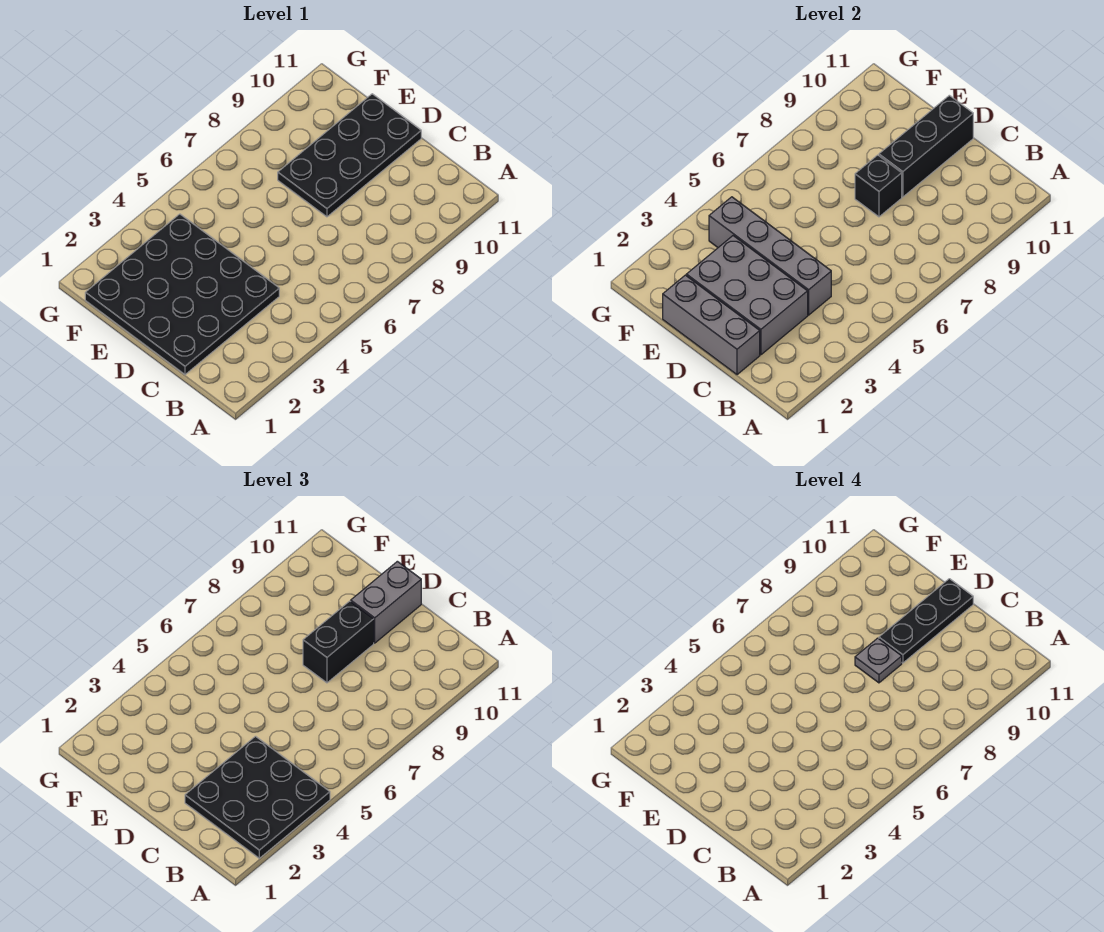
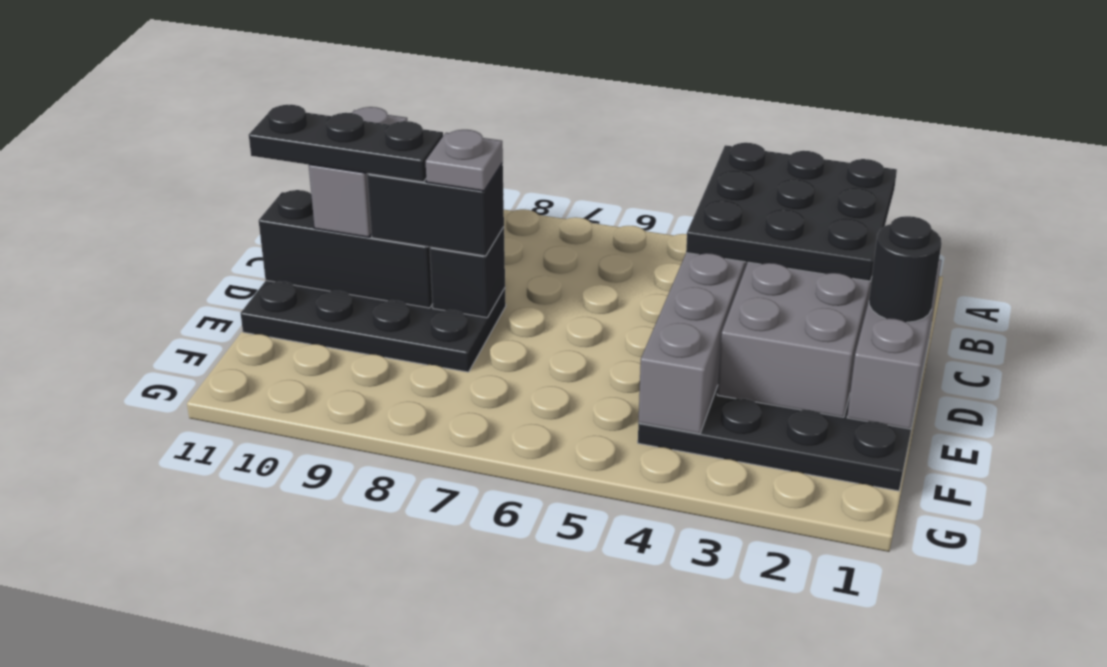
none -> black 1x1 round brick [869,216,942,322]
grey 1x2 brick [351,561,421,643] -> grey 1x2 brick turned to [309,107,407,237]

